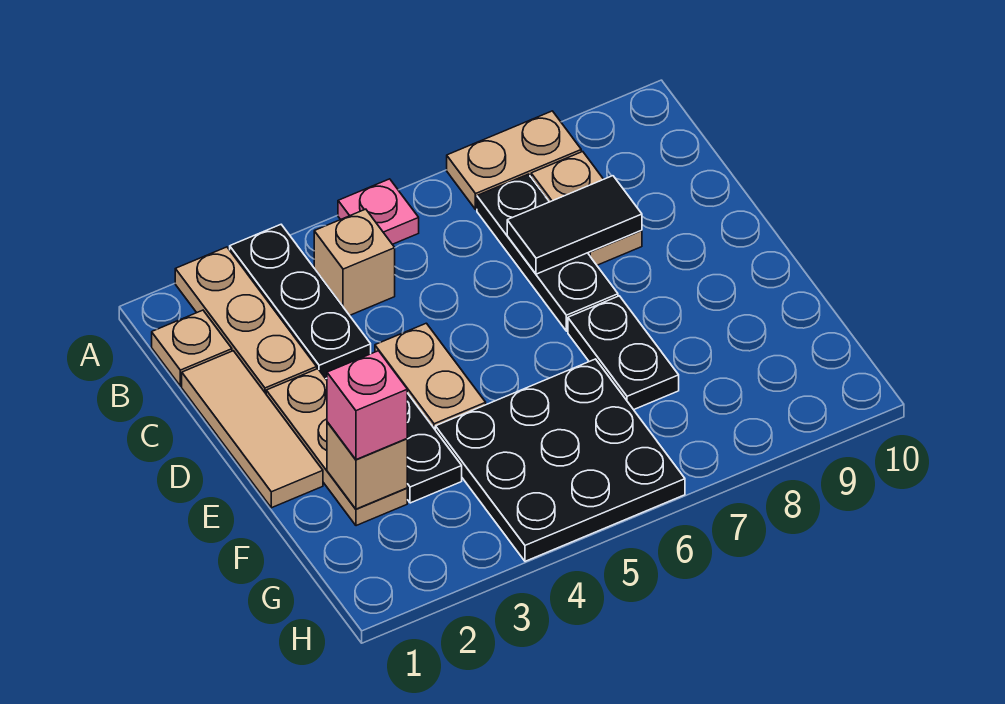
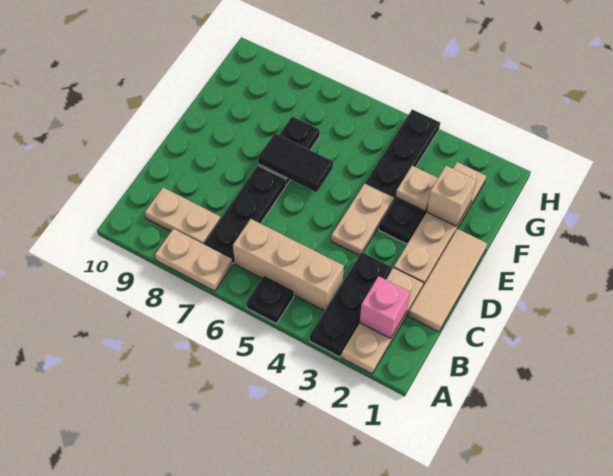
pink 1x1 plate [338,179,419,244] -> black 1x1 plate [246,276,294,324]
tan 1x1 plate [152,310,232,386] -> tan 1x1 plate moved to [396,166,438,211]
tan 1x1 brick [314,209,395,315] -> tan 1x3 brick [233,219,344,311]
tan 1x2 plate [531,152,642,265] -> tan 1x2 plate turned to [145,188,221,244]
black 1x2 tile [507,176,642,274] -> black 1x2 tile moved to [258,133,333,192]
tan 1x3 plate [266,369,407,526] -> tan 1x4 plate [394,162,486,286]
pink 1x1 brick [327,351,407,460] -> pink 1x1 brick moved to [360,276,410,339]
black 3x3 plate [435,359,685,561] -> black 1x3 plate [365,109,440,201]

